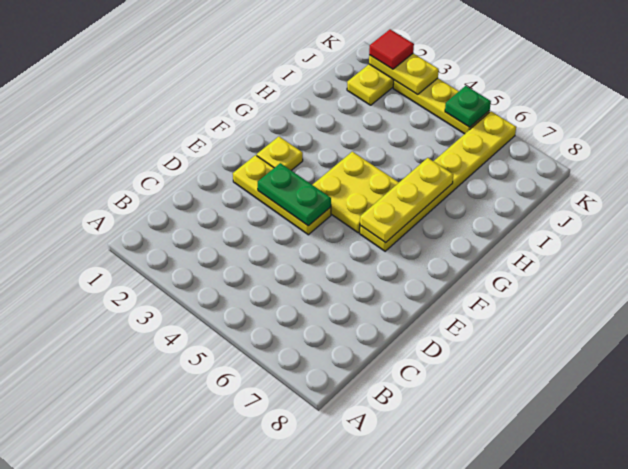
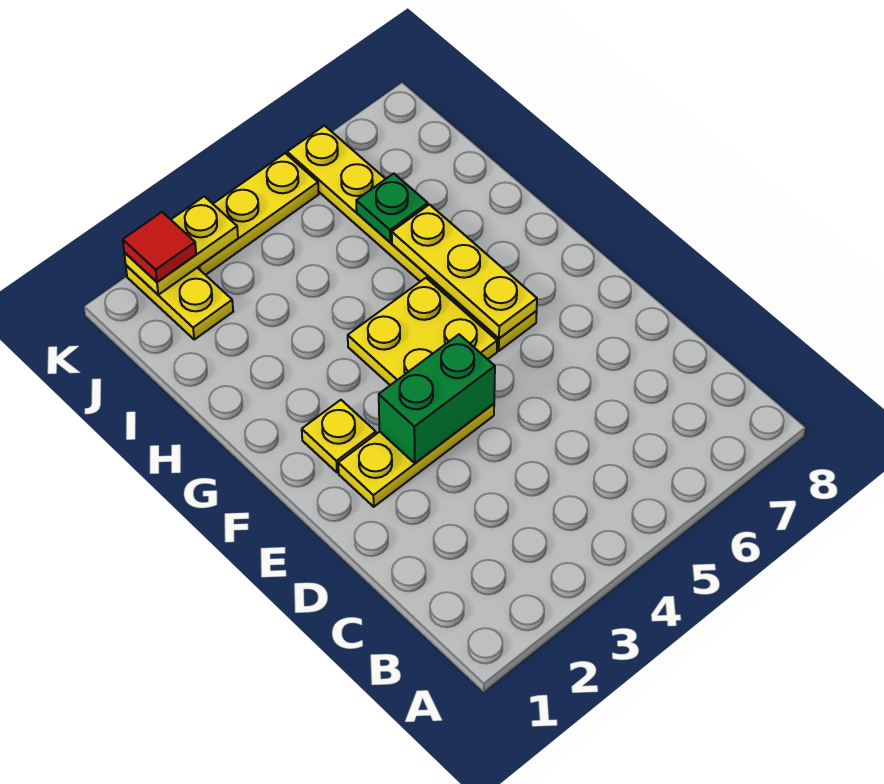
green 1x2 plate [258,163,331,226] -> green 1x2 brick [379,334,495,463]
green 1x1 plate [445,86,491,127] -> green 1x1 plate moved to [356,174,428,242]

